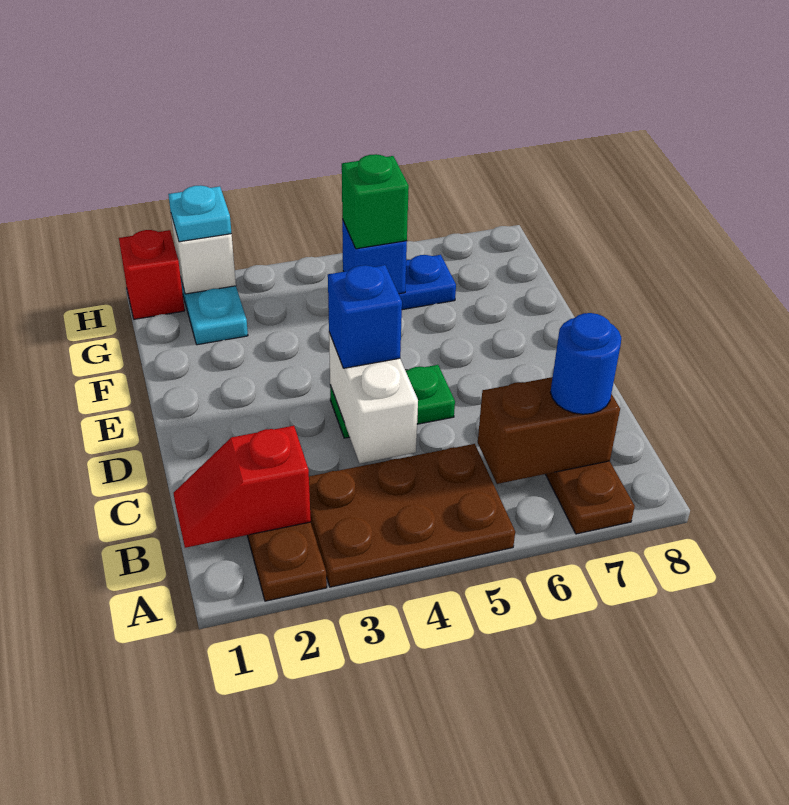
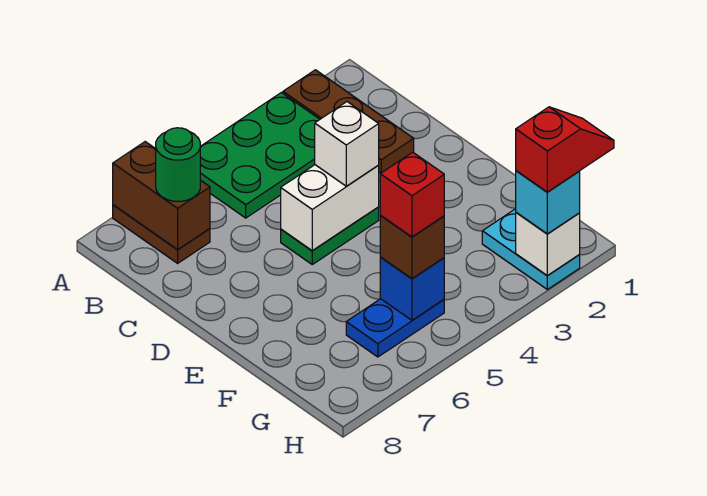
brown 2x3 plate [309,444,515,587] -> green 2x3 plate [200,93,320,218]
red 1x2 slope [174,426,311,548] -> red 1x2 slope moved to [516,107,614,192]
brown 1x2 brick [478,377,620,484] -> brown 1x2 brick turned to [113,142,210,250]
blue 1x1 round brick [551,313,621,414] -> green 1x1 round brick [156,128,200,201]
white 1x2 brick [329,333,418,463] -> white 1x2 brick turned to [281,165,379,250]
blue 1x1 brick [328,265,402,368] -> white 1x1 brick [315,102,379,186]
green 1x1 brick [342,154,409,249] -> brown 1x1 brick [380,216,444,279]
red 1x1 brick [119,230,185,319] -> red 1x1 brick moved to [380,152,444,237]
cyan 1x1 plate [168,185,231,242] -> cyan 1x1 brick [516,171,580,234]

